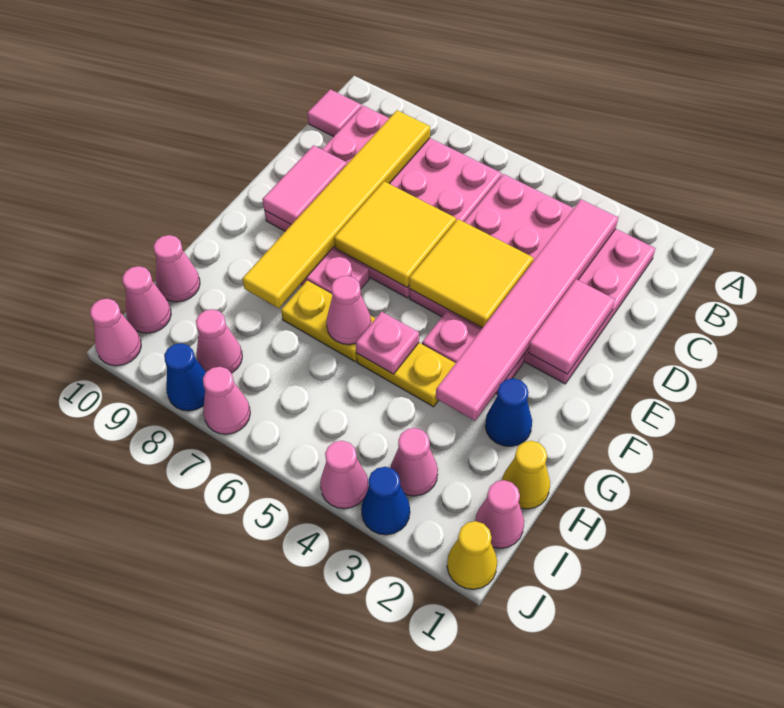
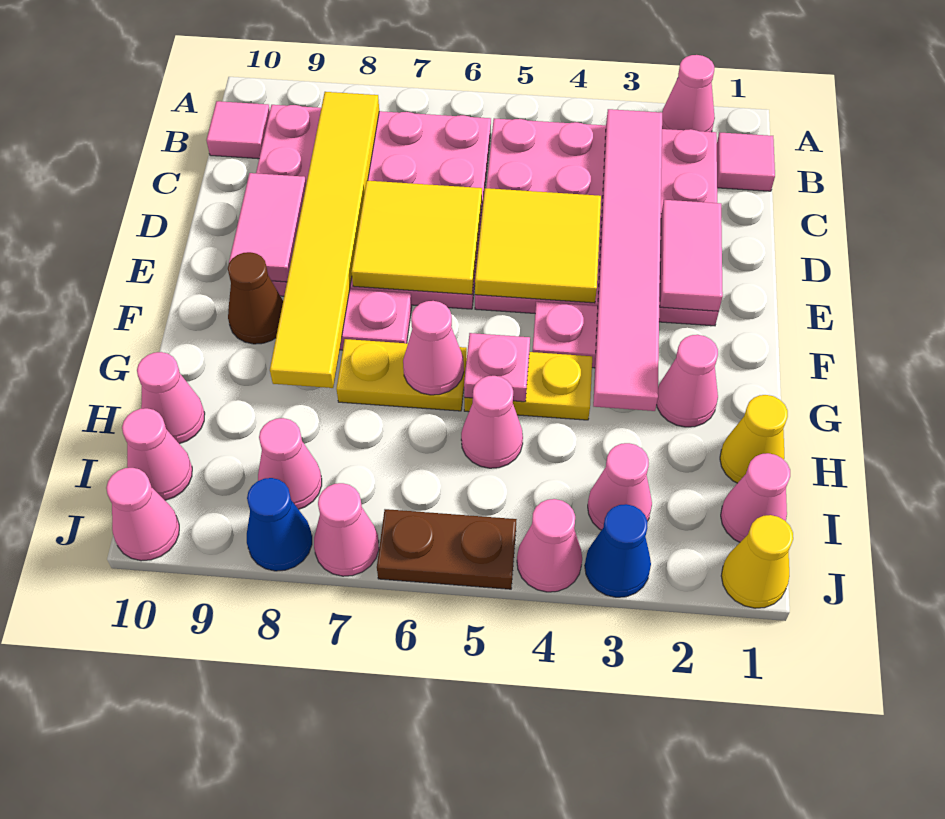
none -> pink 1x1 cone [662,55,715,132]
none -> pink 1x1 tile [717,132,775,191]
none -> brown 1x1 cone [228,252,283,344]
blue 1x1 cone [485,378,532,446] -> pink 1x1 cone [657,335,718,427]
none -> pink 1x1 cone [461,376,523,468]
none -> brown 1x2 plate [377,509,517,589]

